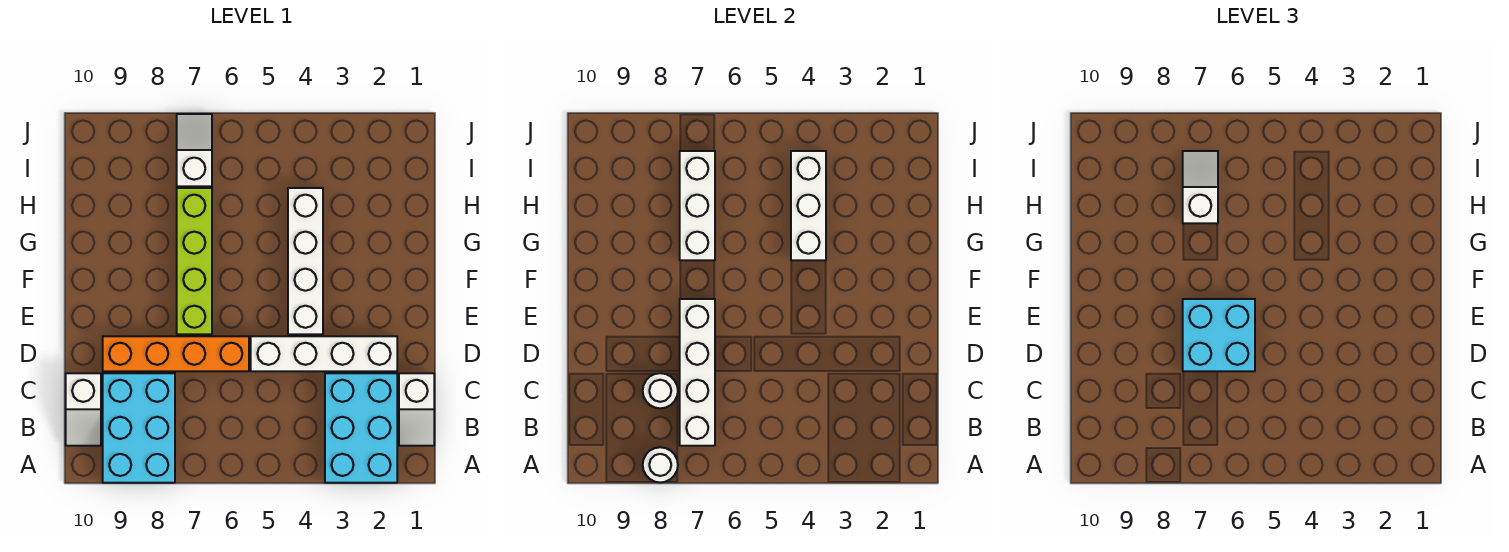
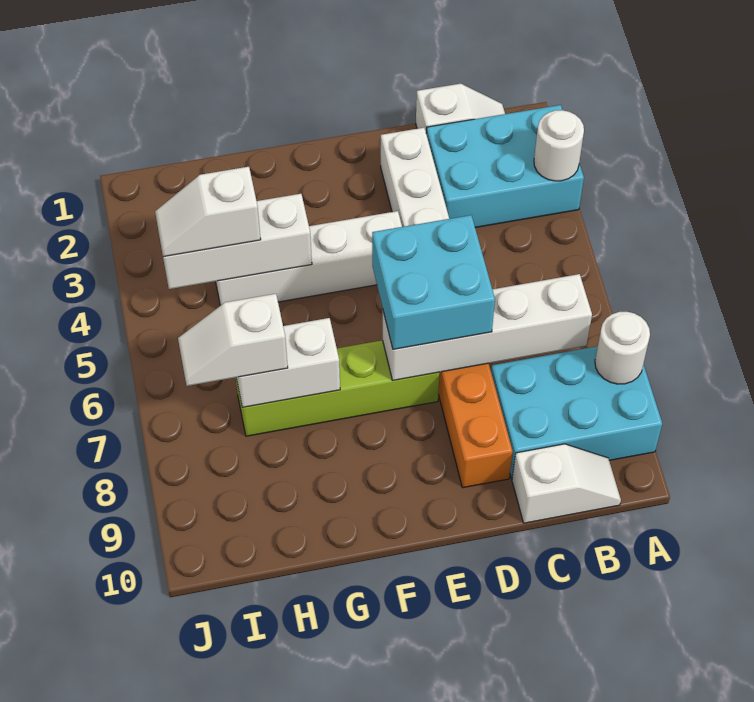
white 1x1 round brick [643,373,678,408] -> white 1x1 round brick moved to [534,110,584,181]
white 1x3 brick [680,151,715,260] -> white 1x2 brick [236,318,340,407]
white 1x2 slope [177,114,212,186] -> white 1x2 slope moved to [155,167,261,257]

